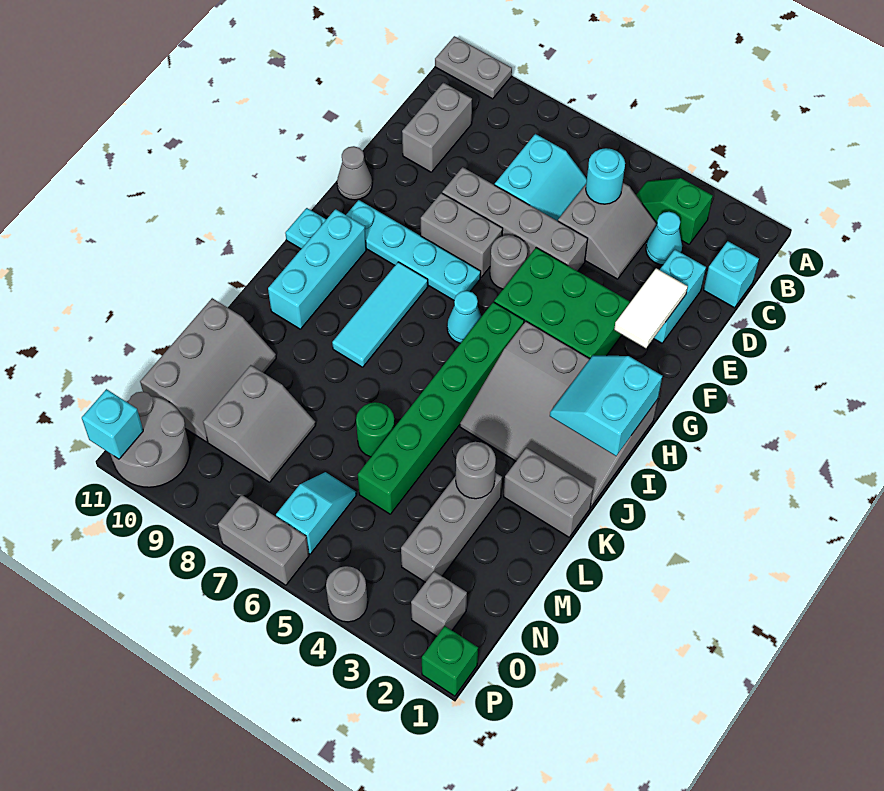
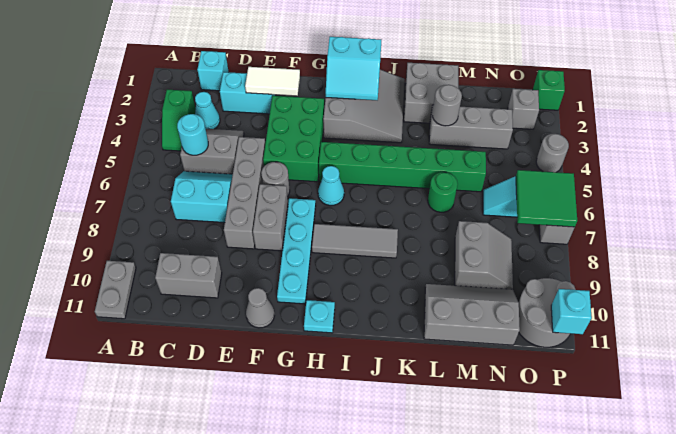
grey 3x4 slope [460,321,658,507] -> grey 3x3 slope [323,70,405,143]
cyan 1x3 tile [332,262,428,367] -> grey 1x3 tile [312,224,398,258]
cyan 1x3 brick [268,209,366,329] -> none
grey 1x2 brick [504,448,593,537] -> grey 2x2 brick [404,63,458,123]
grey 2x2 slope [203,365,316,482] -> grey 2x2 slope turned to [455,221,513,290]
none -> green 2x2 tile [516,170,577,227]

